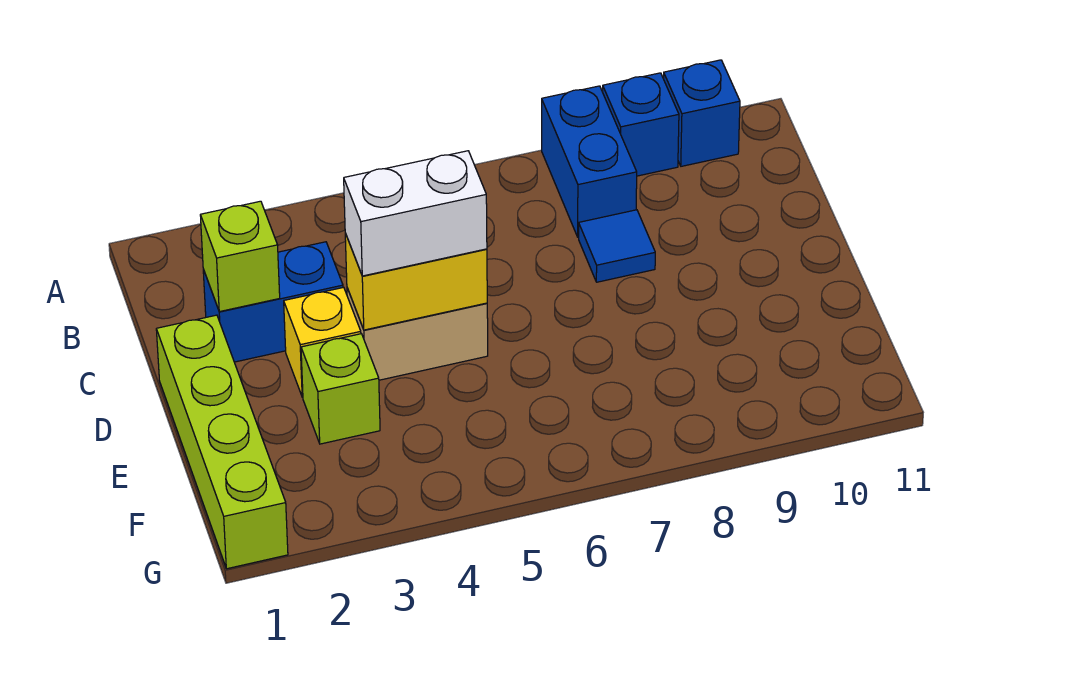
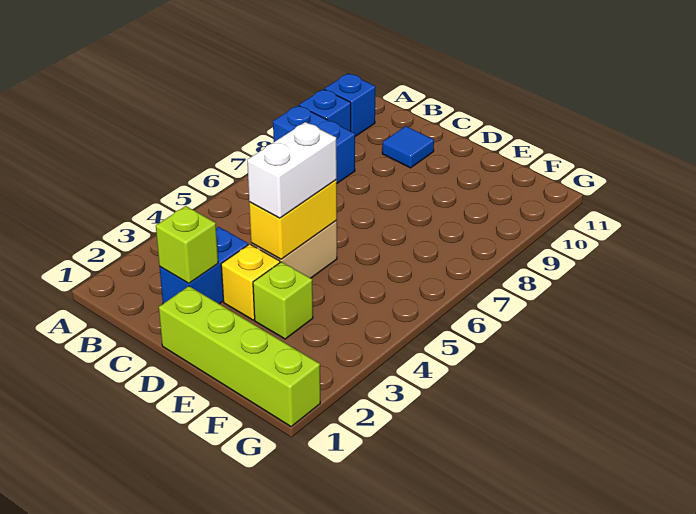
blue 1x1 tile [579,210,655,282] -> blue 1x1 tile moved to [382,126,434,168]

